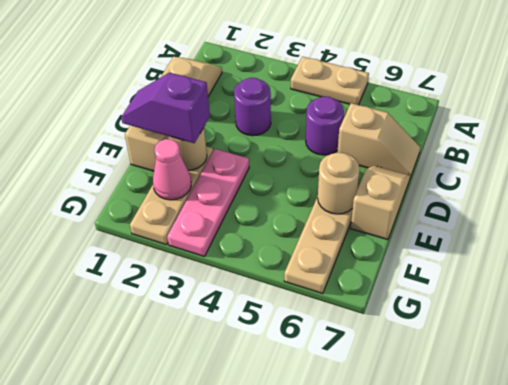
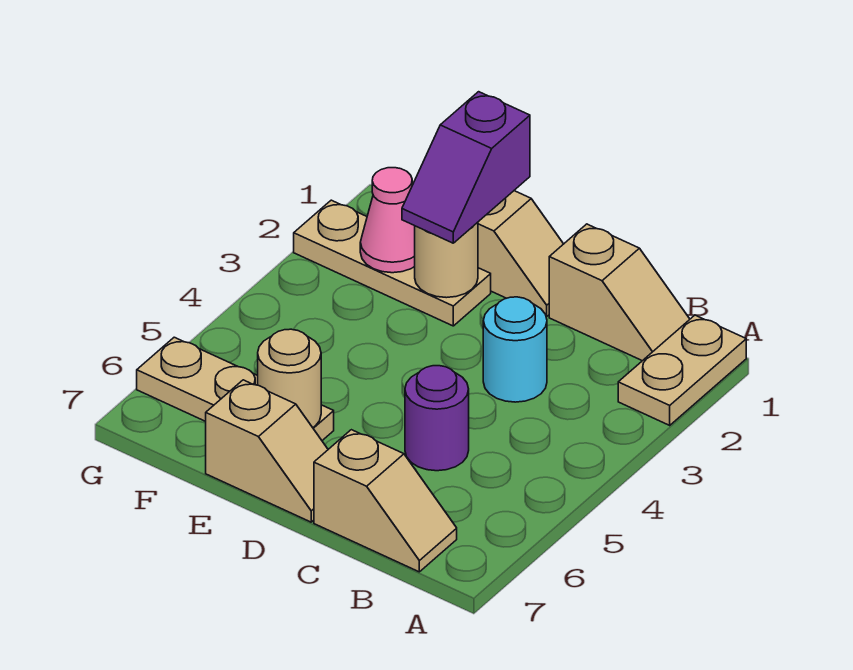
tan 1x2 plate [291,57,369,105] -> tan 1x2 plate moved to [618,315,746,425]
purple 1x1 round brick [234,78,271,136] -> cyan 1x1 round brick [483,297,547,402]
tan 1x2 slope [337,103,420,177] -> tan 1x2 slope turned to [314,430,457,572]
purple 1x2 slope [121,73,210,143] -> purple 1x2 slope turned to [402,92,530,243]
pink 1x3 plate [167,149,249,257] -> none

